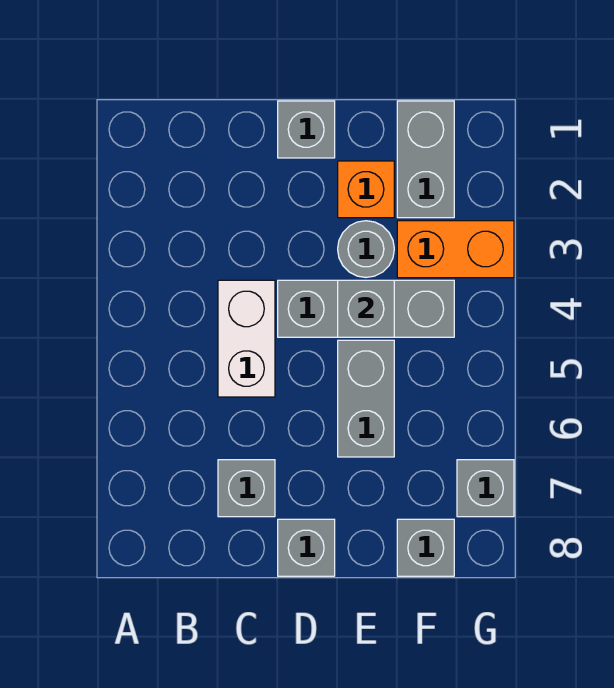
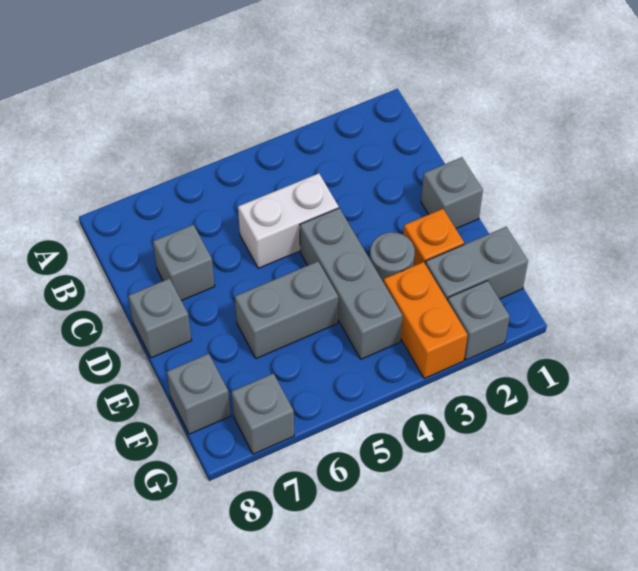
grey 1x1 brick [338,280,394,337] -> grey 1x1 brick moved to [448,281,510,360]

